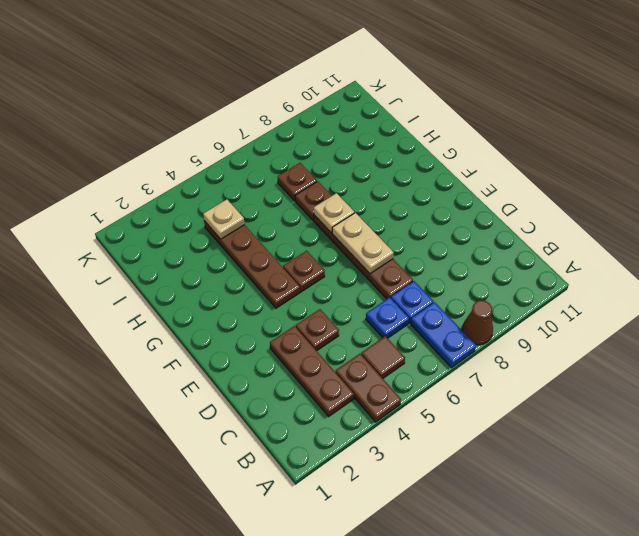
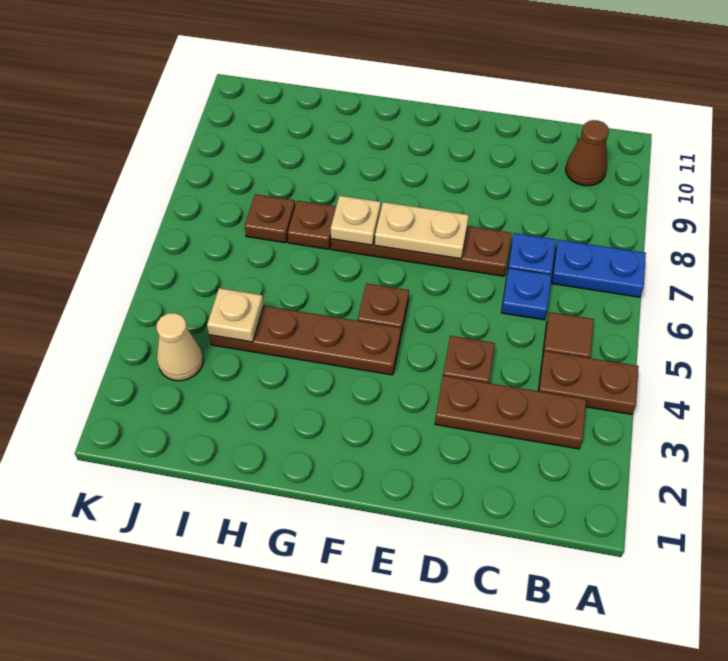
brown 1x1 cone [462,300,493,345] -> brown 1x1 cone moved to [566,120,609,186]
none -> tan 1x1 cone [157,313,203,381]

